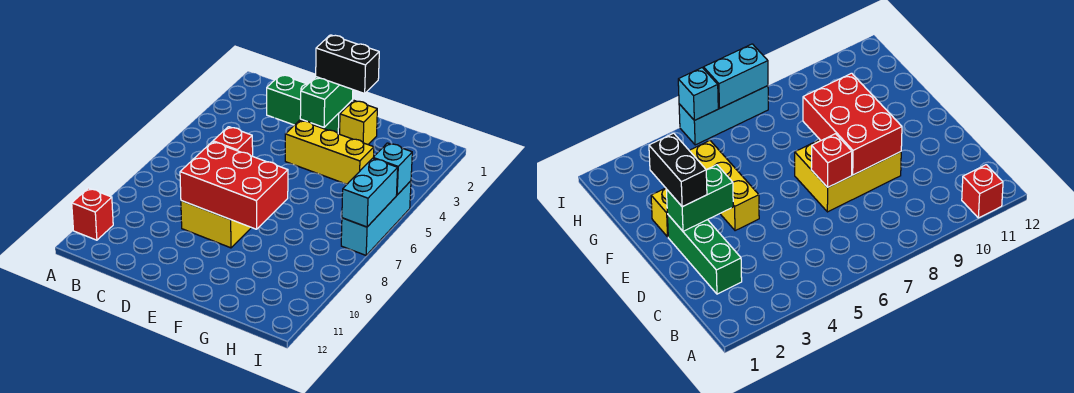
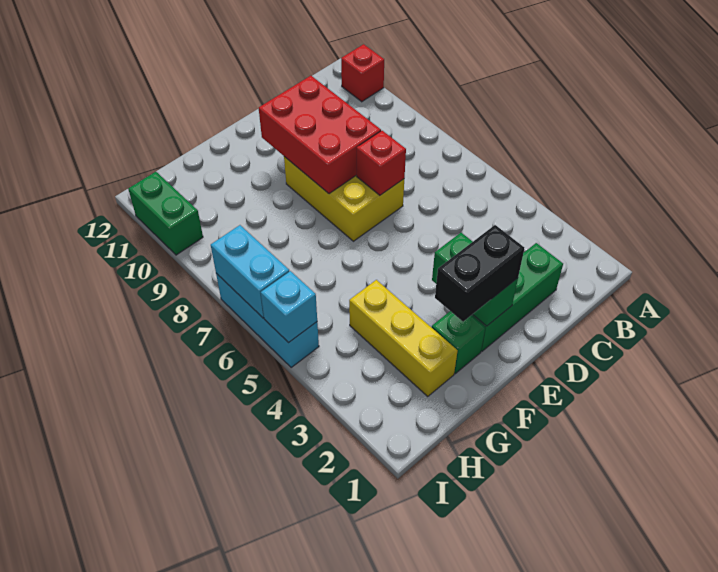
red 2x3 brick [180,142,288,229] -> red 2x3 brick turned to [259,76,381,194]
yellow 1x3 brick [285,120,374,184] -> yellow 1x3 brick turned to [349,280,457,396]
yellow 1x1 brick [340,101,377,144] -> green 1x1 brick [432,311,485,374]
none -> green 1x2 brick [128,172,203,255]

